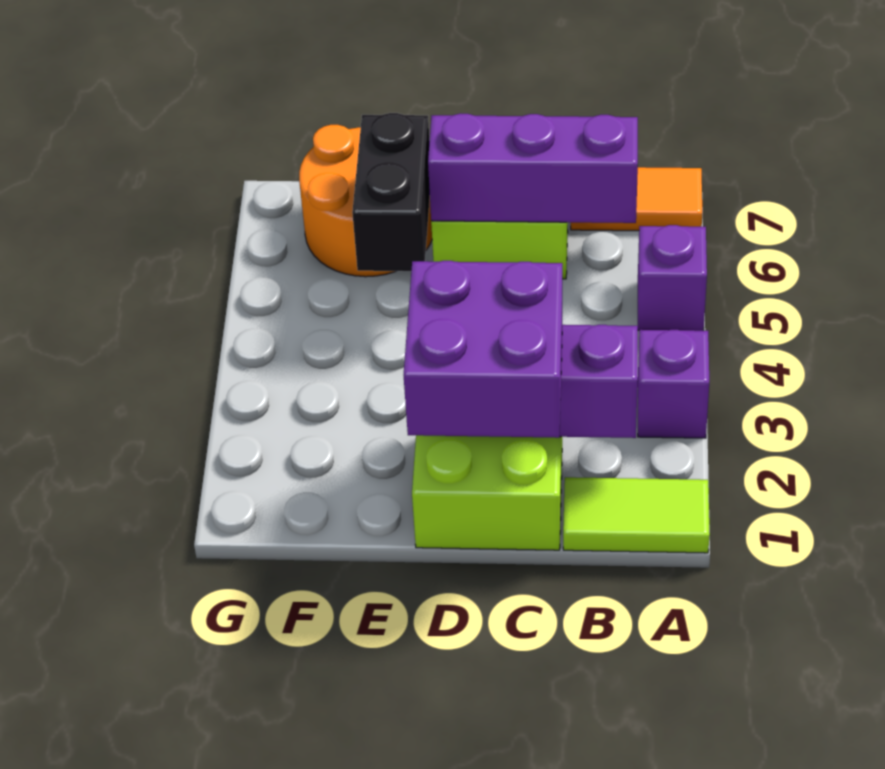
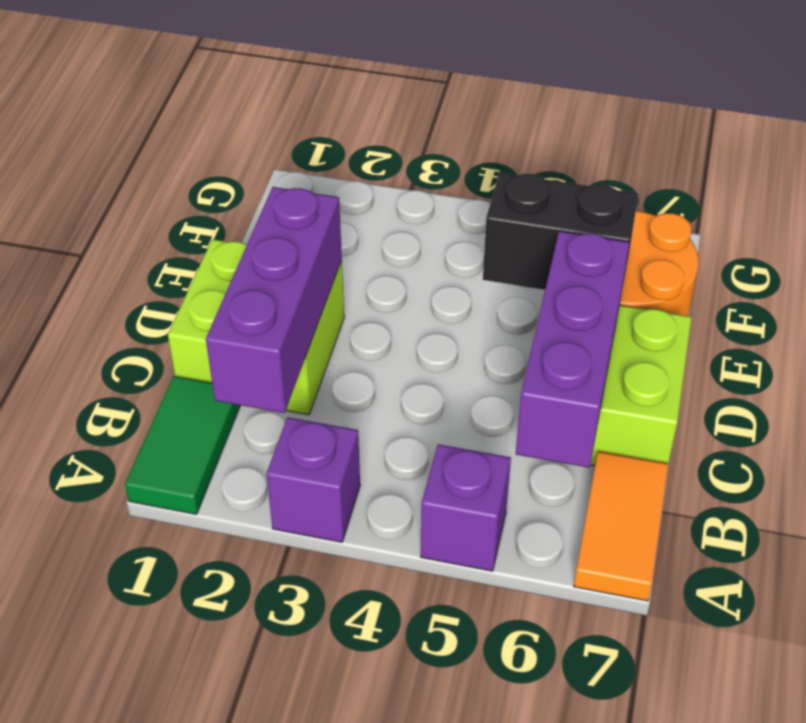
lime 1x2 tile [563,477,710,553] -> green 1x2 tile [125,376,240,514]
purple 2x2 brick [404,261,562,438] -> none

